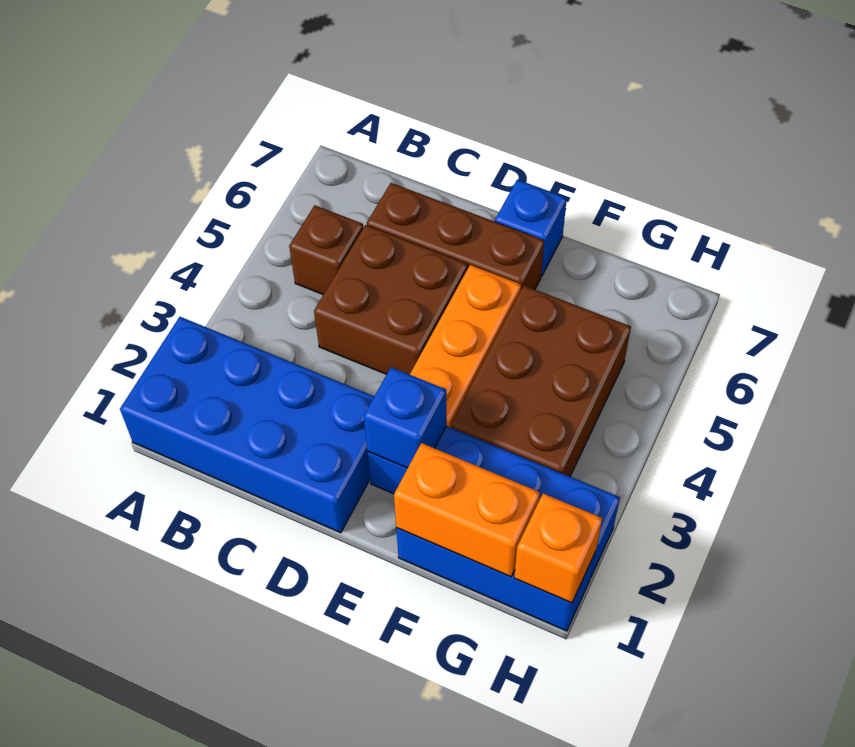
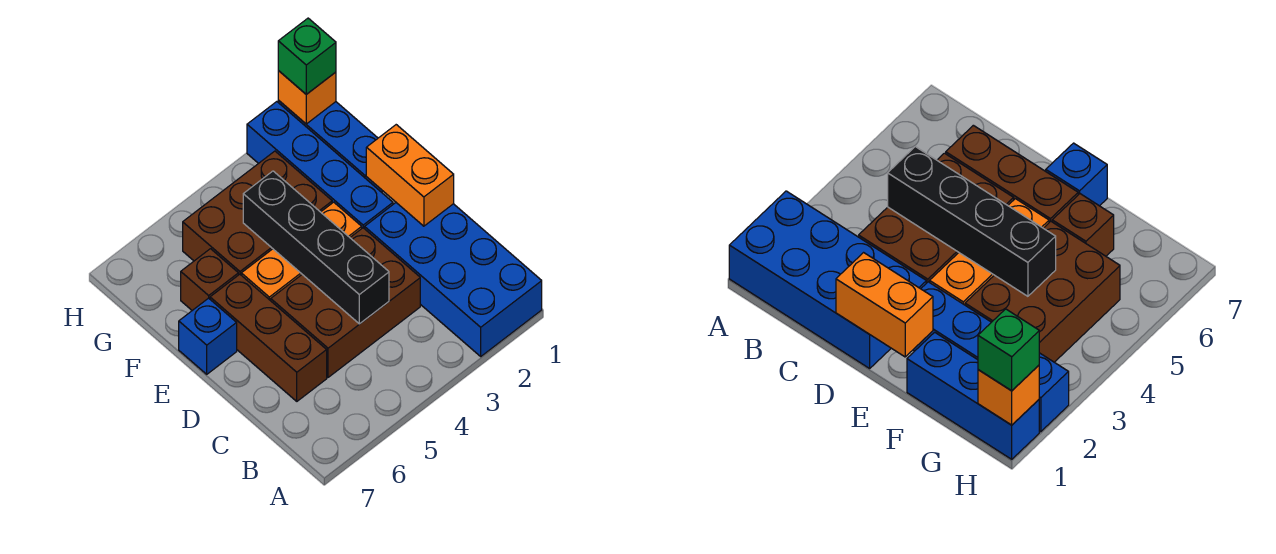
brown 1x1 brick [289,205,363,295] -> brown 1x1 brick moved to [181,249,238,310]
brown 2x2 brick [314,225,468,375] -> brown 2x3 brick [271,228,420,377]
none -> black 1x4 brick [243,171,389,324]
blue 1x1 brick [364,367,447,468] -> none
orange 1x2 brick [394,443,540,577] -> orange 1x2 brick moved to [366,125,454,226]
none -> green 1x1 brick [278,18,336,94]

